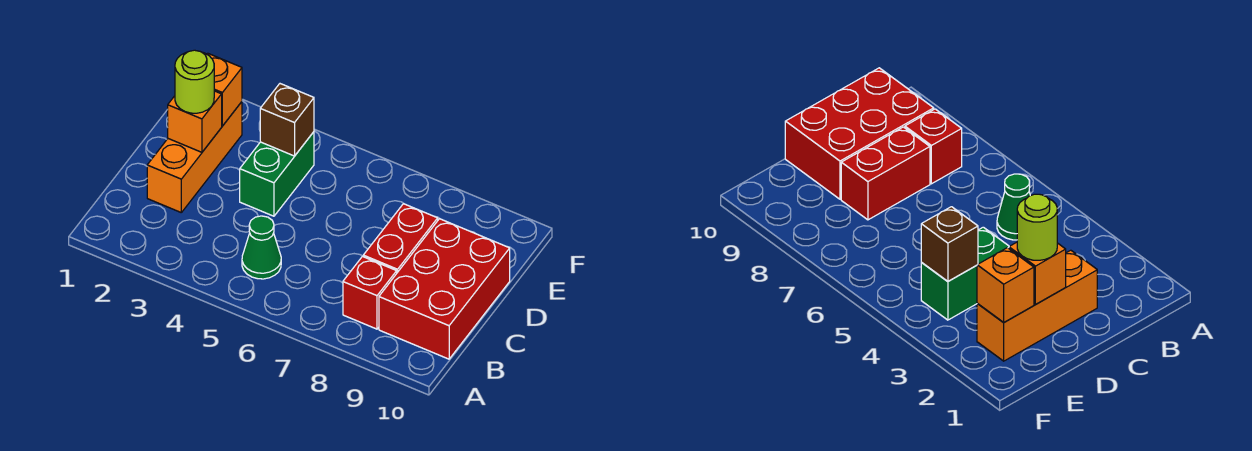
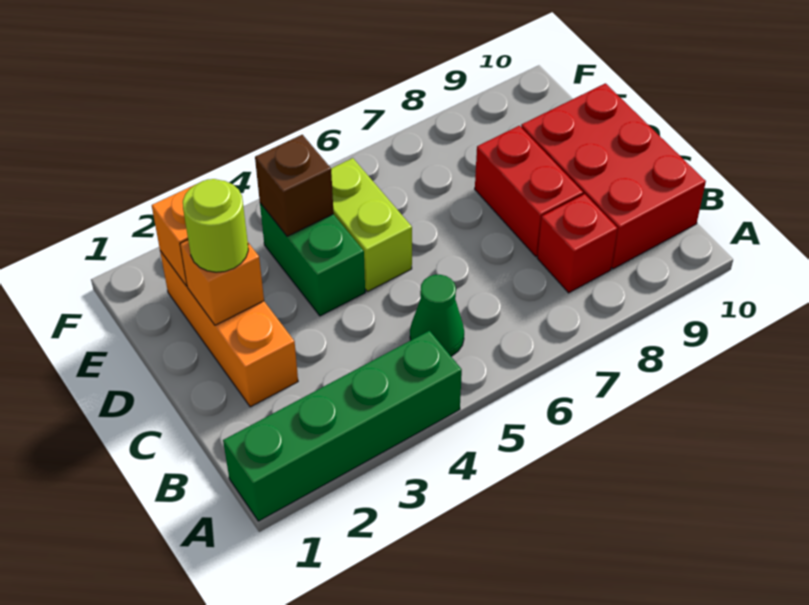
none -> green 1x4 brick [223,331,462,521]
none -> lime 1x2 brick [331,158,412,292]

